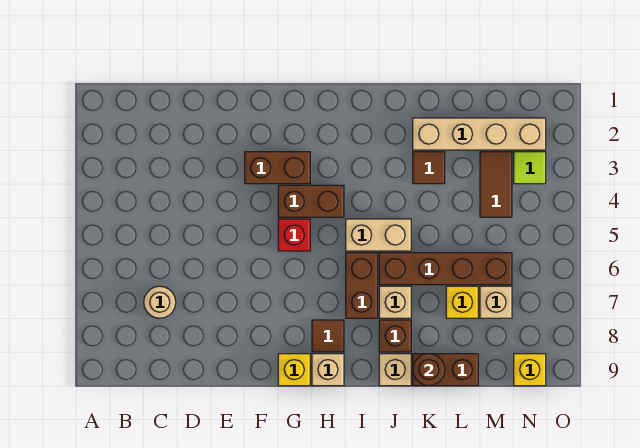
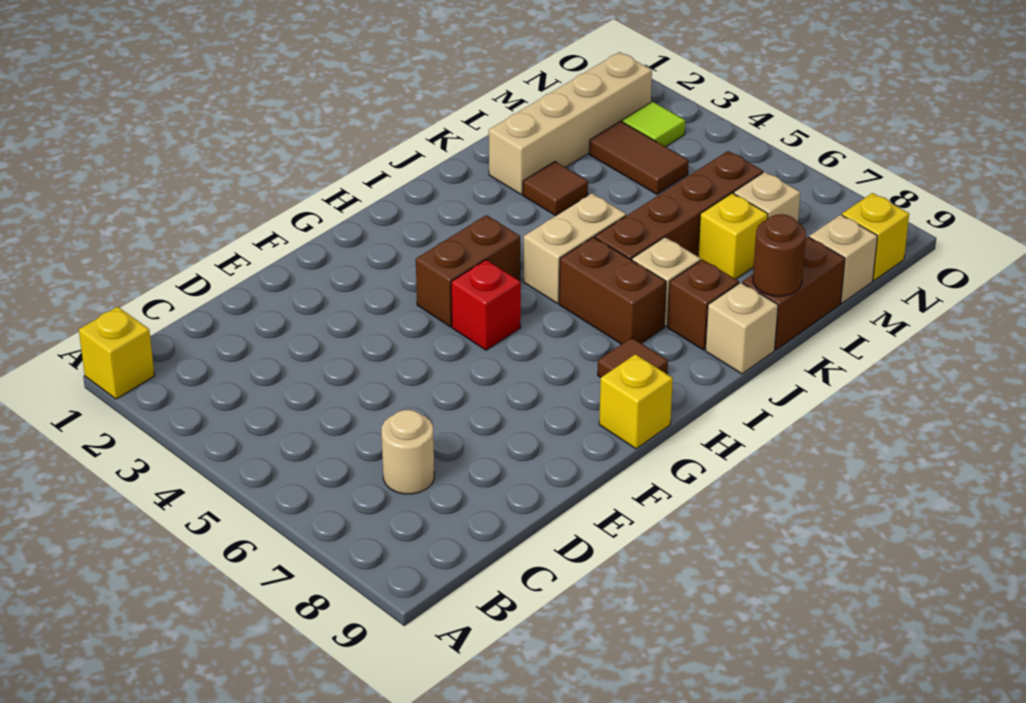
none -> yellow 1x1 brick [79,307,154,399]
brown 1x2 brick [245,152,310,184] -> none
tan 1x1 brick [312,354,344,386] -> tan 1x1 brick moved to [809,215,877,303]

